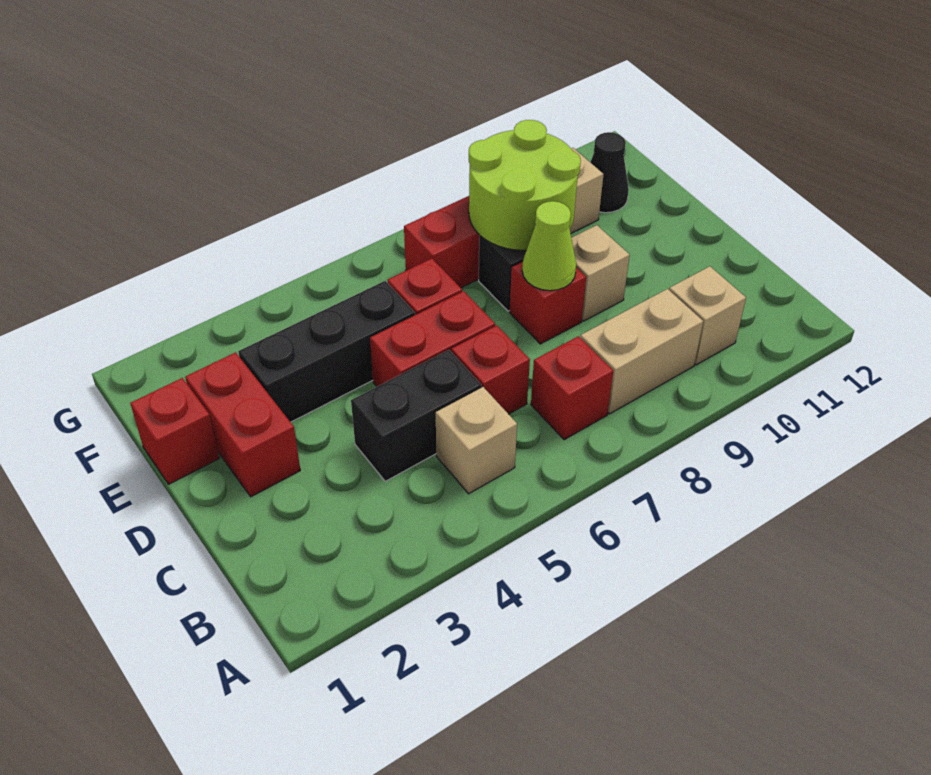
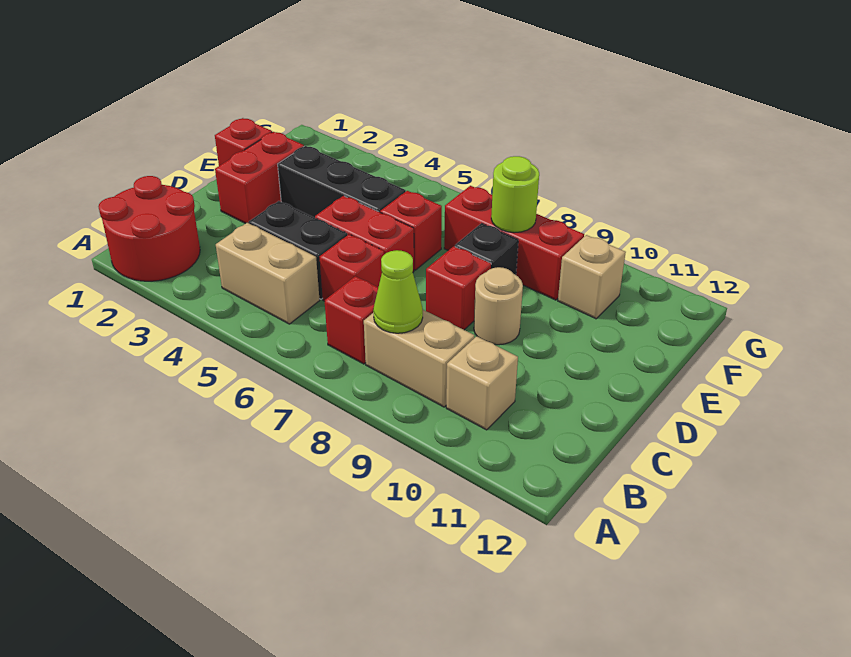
none -> red 2x2 round brick [98,176,200,281]
tan 1x1 brick [436,387,517,494] -> tan 1x2 brick [216,223,320,324]
lime 1x1 cone [522,201,576,291] -> lime 1x1 cone moved to [373,250,423,333]
tan 1x1 brick [571,225,630,321] -> tan 1x1 round brick [474,267,523,345]
lime 2x2 round brick [469,120,581,250] -> lime 1x1 round brick [491,156,539,233]
black 1x1 cone [590,132,629,213] -> none

